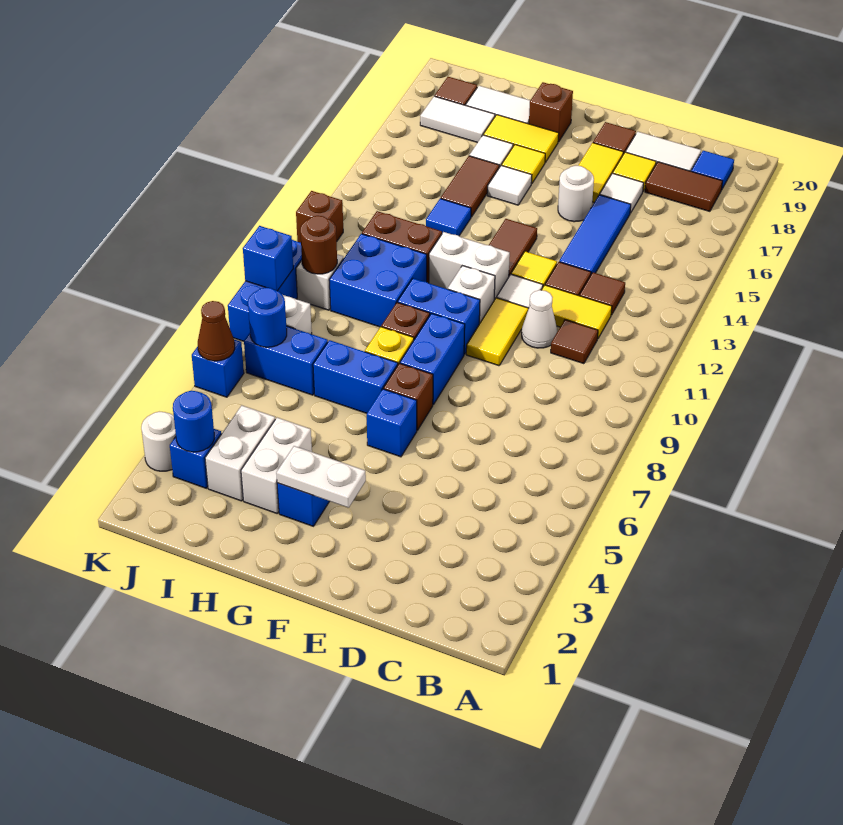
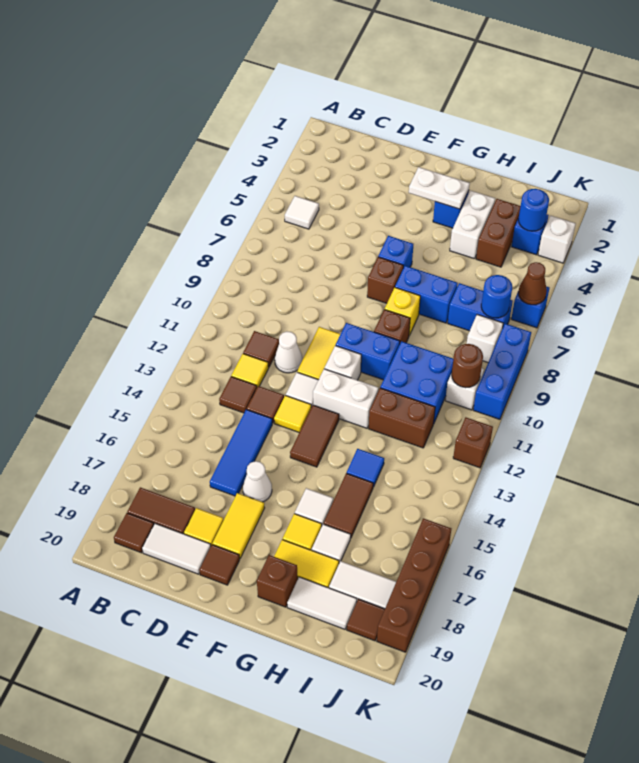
blue 1x1 tile [691,151,734,190] -> brown 1x1 tile [114,513,154,553]
yellow 1x2 tile [542,285,612,339] -> yellow 1x1 tile [231,354,269,386]
white 1x1 tile [600,173,644,213] -> white 1x1 tile moved to [285,196,319,229]
white 1x1 round brick [558,166,594,222] -> white 1x1 cone [243,461,272,502]
blue 1x2 brick [400,313,465,405] -> none
white 1x2 brick [205,405,275,501] -> brown 1x2 brick [476,199,521,267]
white 1x1 round brick [141,412,176,471] -> white 1x1 brick [538,215,576,263]
blue 1x1 brick [243,226,293,291] -> none
none -> brown 1x4 brick [377,518,451,652]

